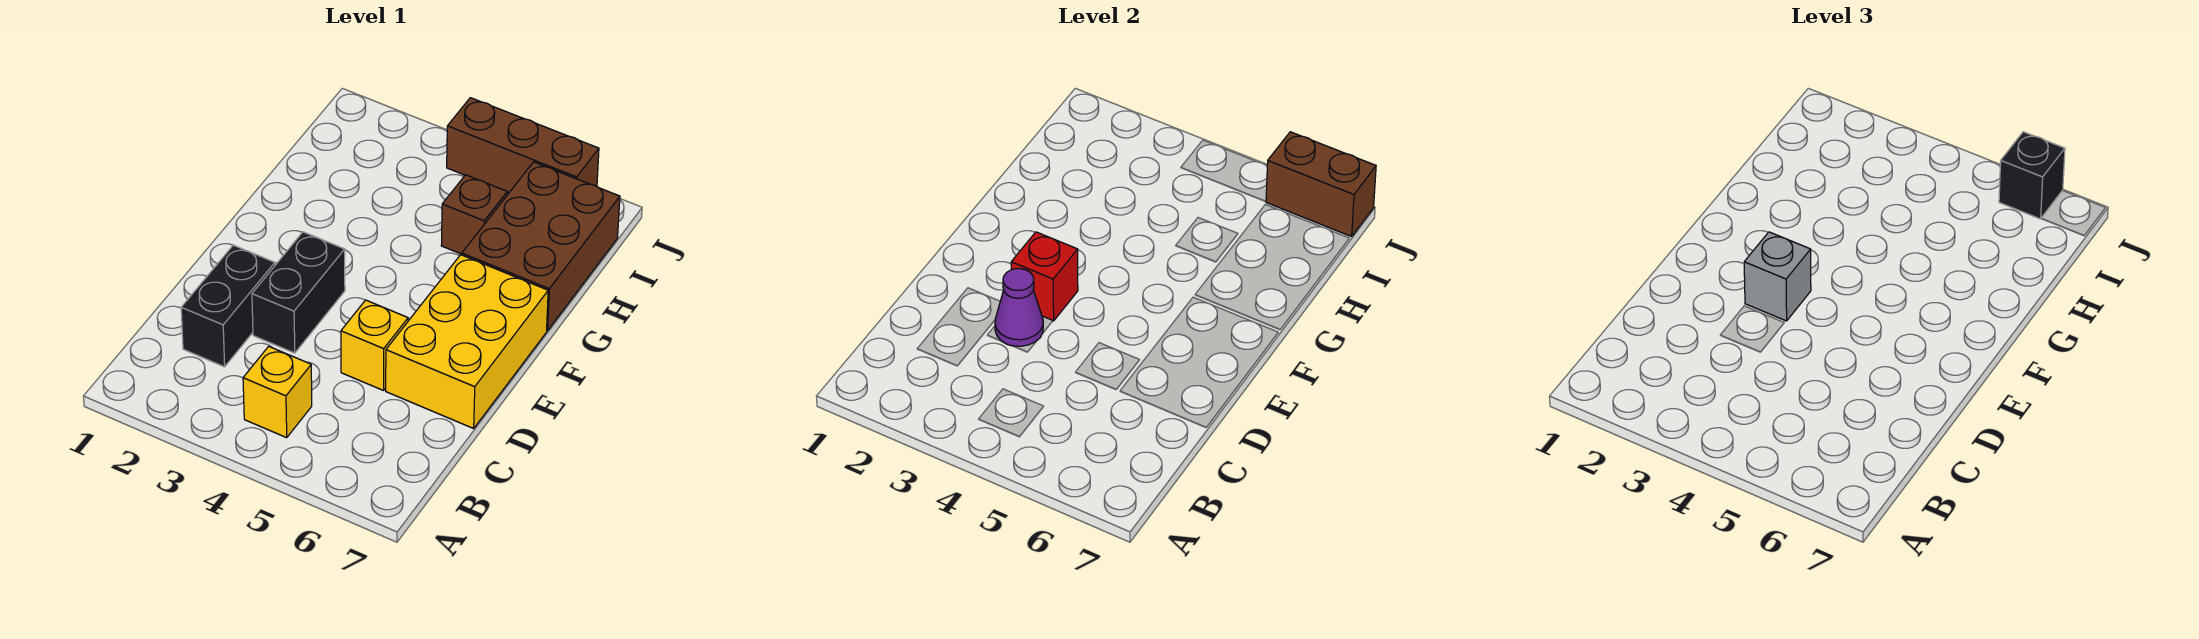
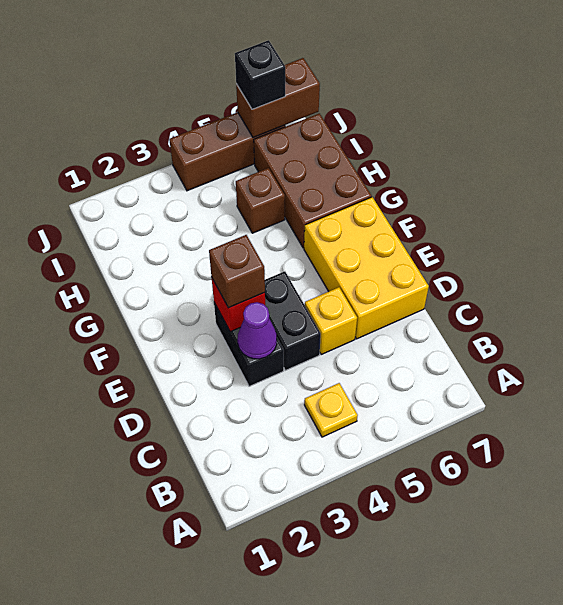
yellow 1x1 brick [243,346,312,438] -> yellow 1x1 plate [304,383,358,437]
black 1x2 brick [181,245,275,367] -> black 1x2 brick moved to [265,271,321,370]
grey 1x1 brick [1744,232,1811,321] -> brown 1x1 brick [209,235,265,308]

